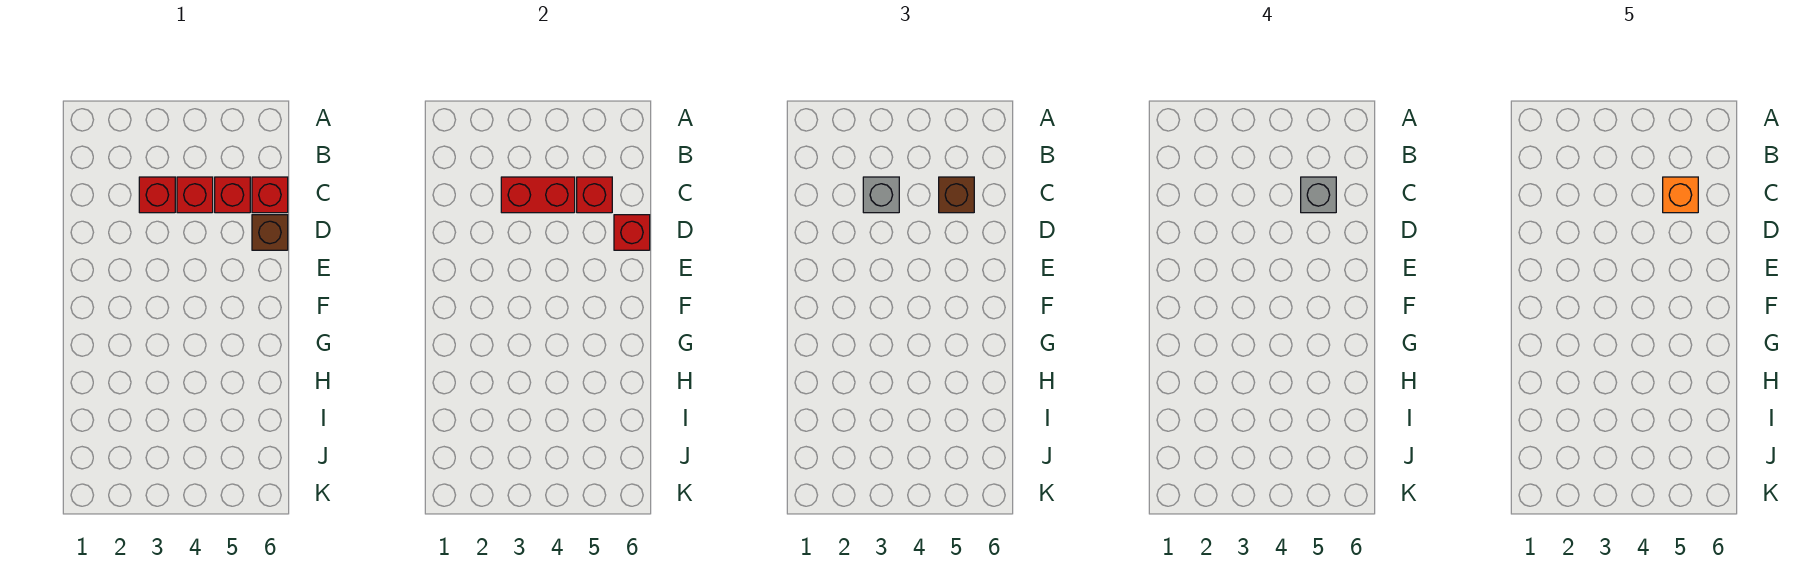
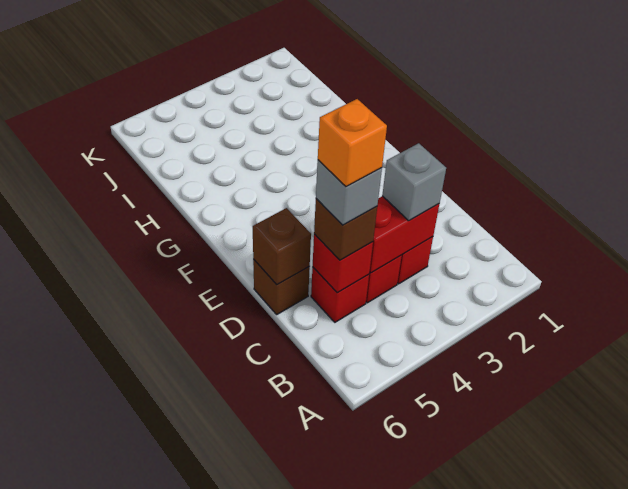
red 1x1 brick [252,177,288,213] -> none
red 1x1 brick [614,215,650,250] -> brown 1x1 brick [253,208,311,285]

